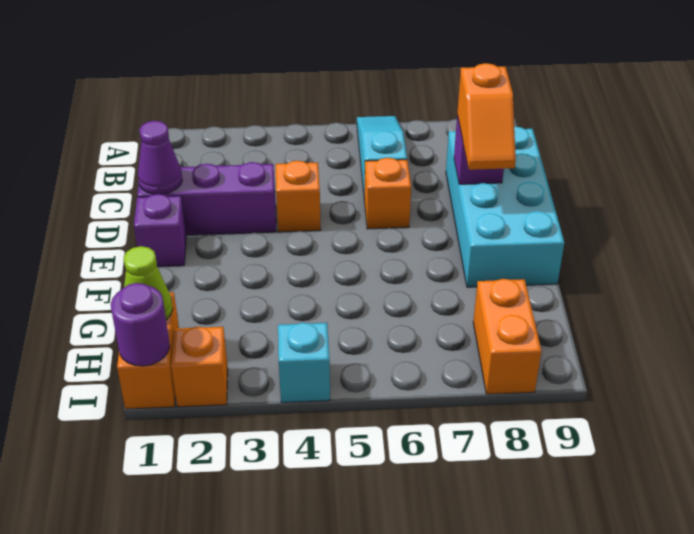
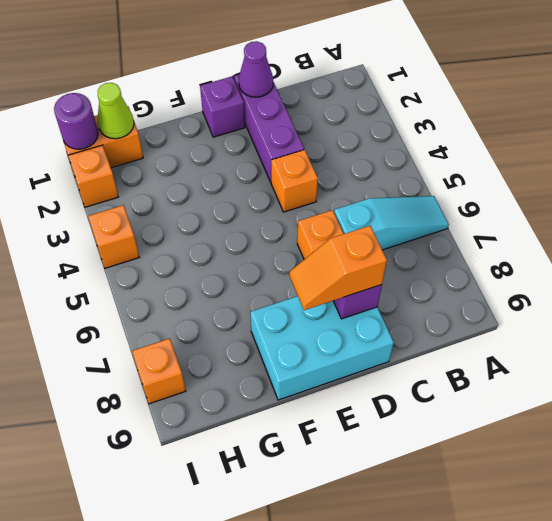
cyan 2x4 brick [446,126,564,287] -> cyan 2x3 brick [250,296,394,400]
orange 1x2 brick [473,279,541,394] -> orange 1x1 brick [132,338,186,404]
cyan 1x1 brick [278,323,330,403] -> orange 1x1 brick [88,205,139,268]

